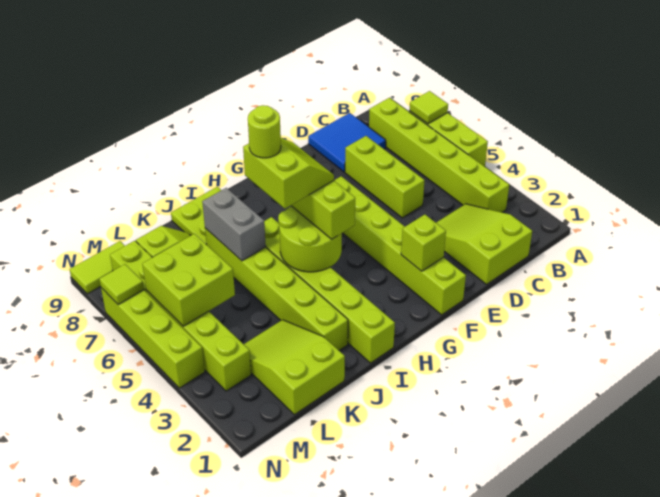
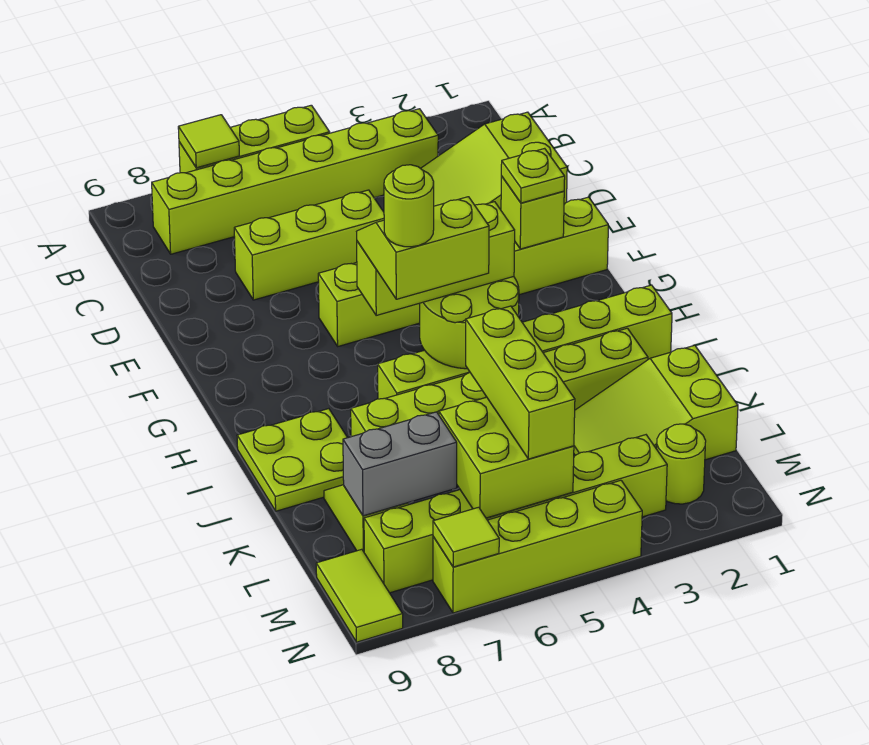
blue 2x2 tile [308,113,386,172] -> none
none -> lime 1x1 plate [501,148,565,203]
grey 1x2 brick [202,188,266,261] -> grey 1x2 brick moved to [343,412,457,516]
none -> lime 1x3 brick [466,306,575,459]
none -> lime 1x1 round brick [657,424,706,504]

